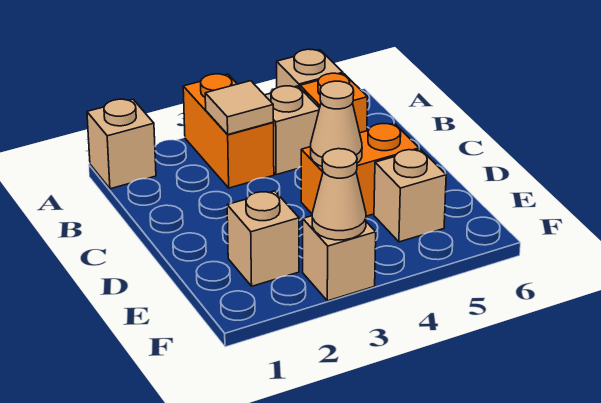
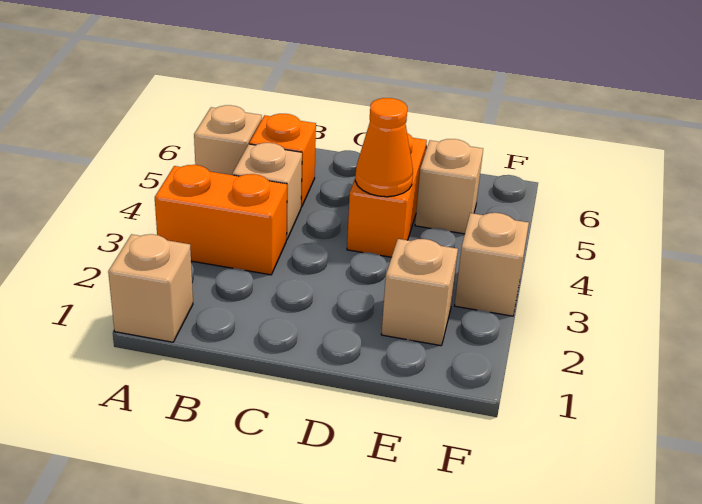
tan 1x1 tile [205,81,274,134] -> none
tan 1x1 cone [311,81,362,166] -> orange 1x1 cone [355,98,413,197]
tan 1x1 cone [312,149,366,240] -> none

